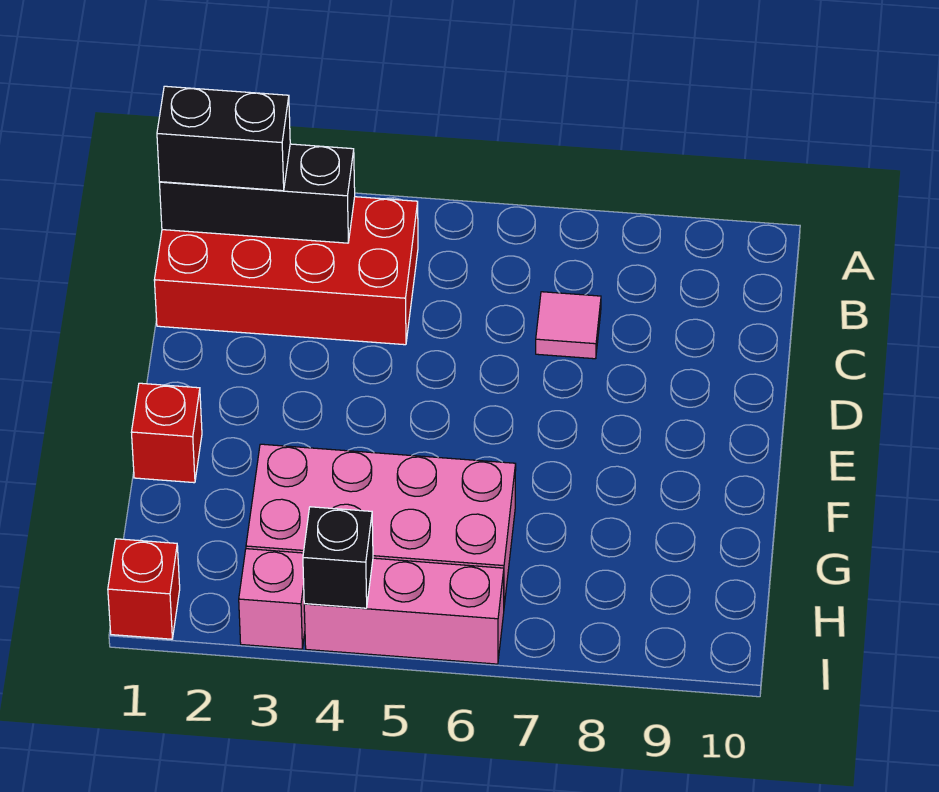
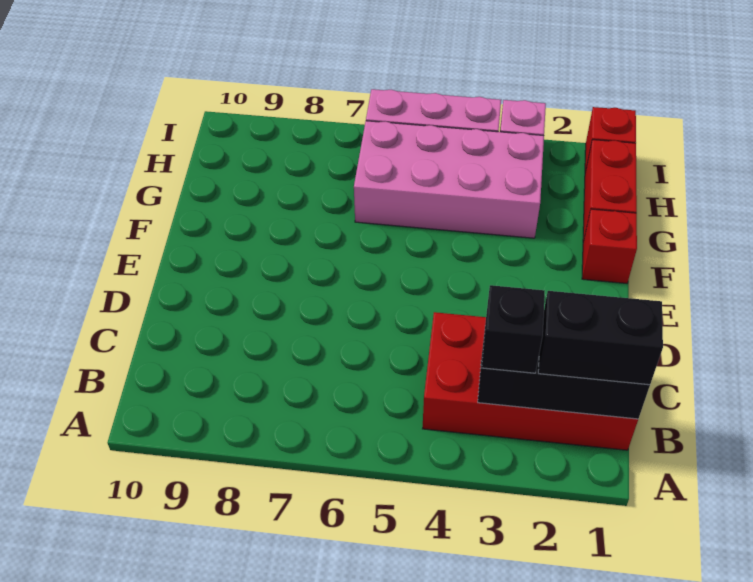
pink 1x1 tile [536,292,601,359] -> none
none -> red 1x2 brick [583,140,637,242]
black 1x1 brick [303,507,373,608] -> black 1x1 brick moved to [482,285,545,373]

